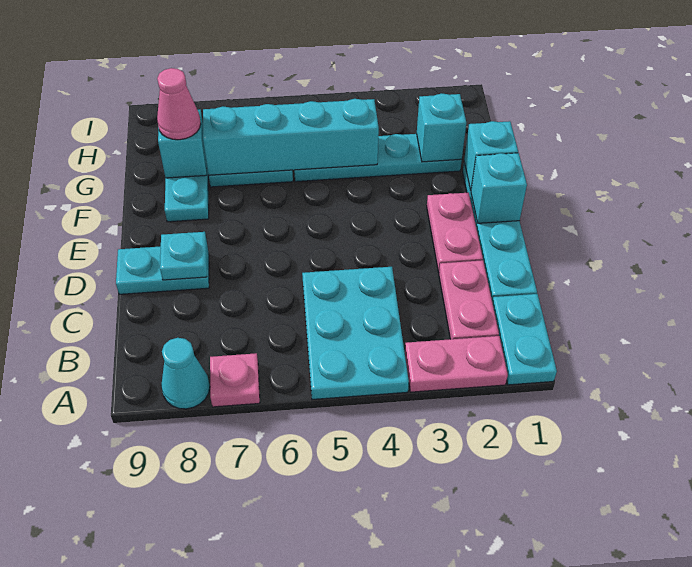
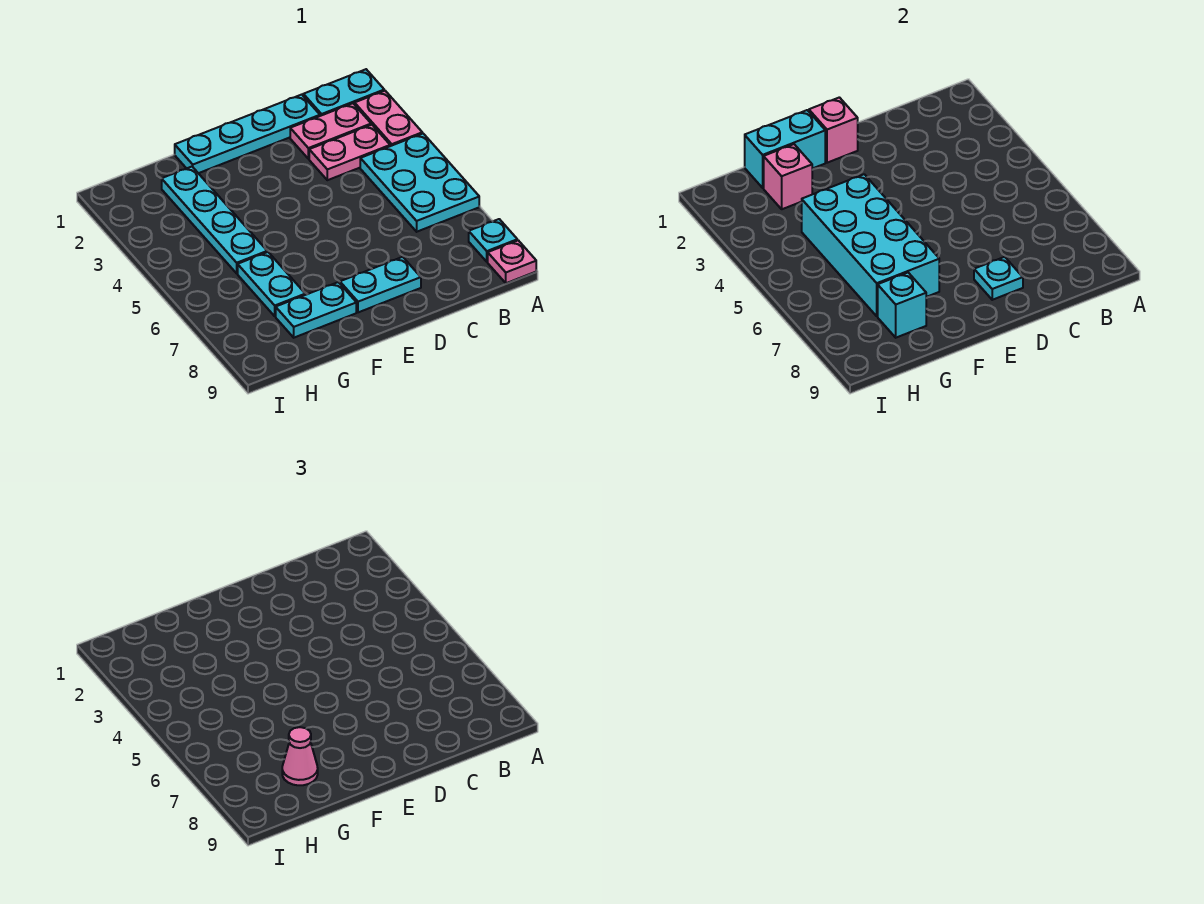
cyan 2x3 plate [302,267,409,400] -> cyan 2x3 plate turned to [360,133,479,232]
pink 1x1 plate [210,353,260,407] -> pink 1x1 plate moved to [488,240,536,283]
cyan 1x1 cone [161,338,210,409] -> cyan 1x1 plate [469,219,517,262]
pink 1x2 plate [427,193,483,272] -> pink 1x2 plate moved to [309,125,390,180]
cyan 1x2 plate [116,246,209,294] -> cyan 1x2 plate turned to [340,257,421,312]
cyan 1x1 brick [471,153,527,223] -> pink 1x1 brick [809,97,858,163]
cyan 1x1 brick [464,121,518,190] -> cyan 1x2 brick [745,110,825,188]
cyan 1x1 brick [417,93,466,162] -> pink 1x1 brick [764,144,812,209]
cyan 1x4 brick [203,99,379,175] -> cyan 2x4 brick [802,174,939,316]

